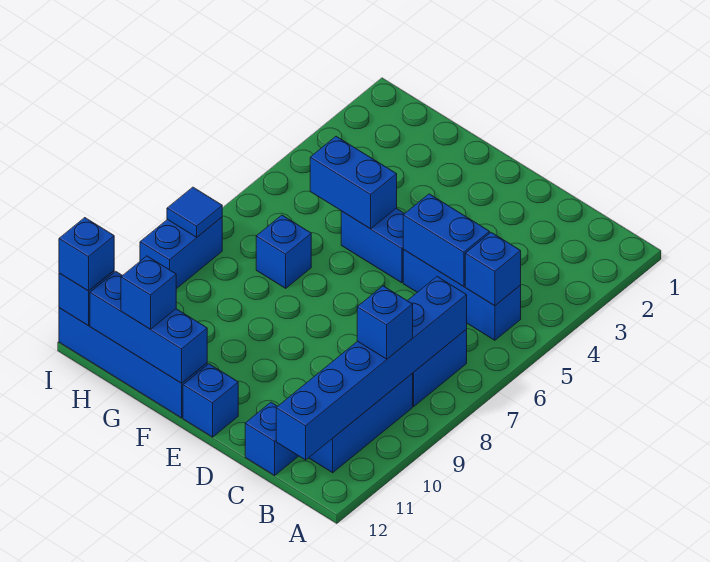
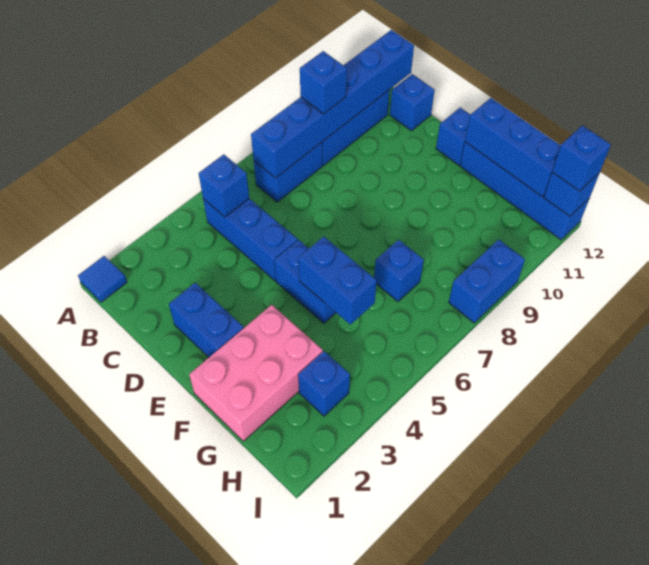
blue 1x2 brick [403,194,490,287] -> blue 1x2 brick moved to [169,283,243,357]
none -> pink 2x3 brick [189,305,323,441]
blue 1x1 brick [121,256,176,329] -> blue 1x1 brick moved to [298,351,350,416]
blue 1x1 tile [167,187,222,237] -> blue 1x1 tile moved to [78,256,127,302]

